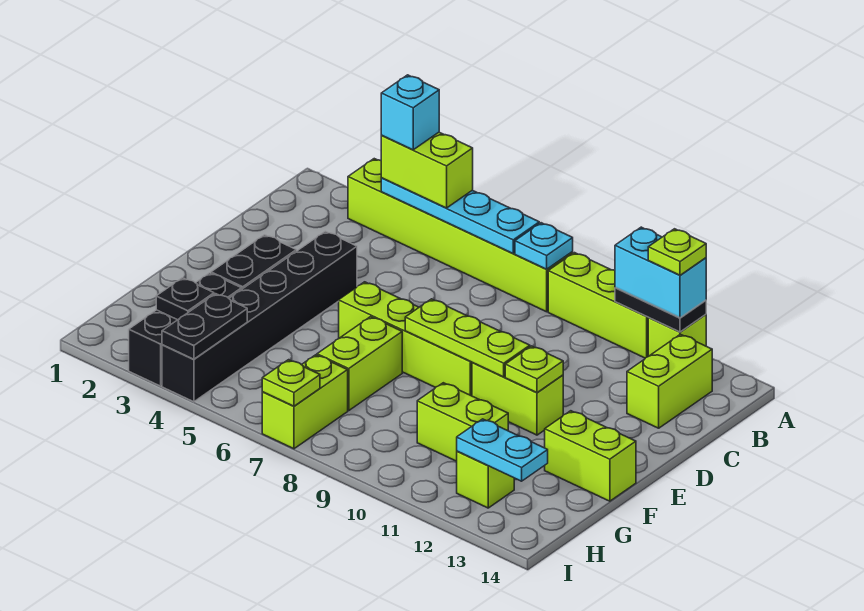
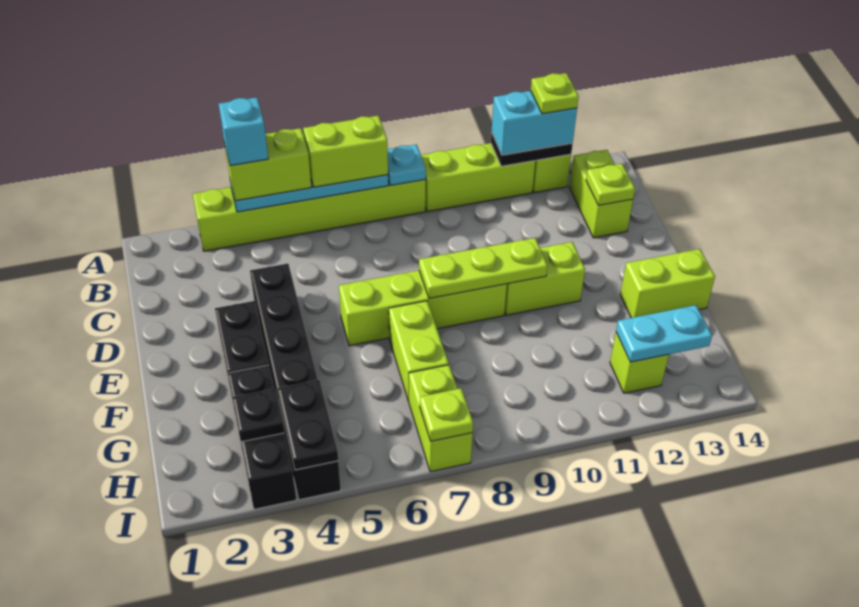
lime 1x1 plate [505,346,563,393] -> lime 1x1 plate moved to [586,164,635,205]
lime 1x2 brick [417,383,508,461] -> lime 1x2 brick moved to [303,116,388,187]

